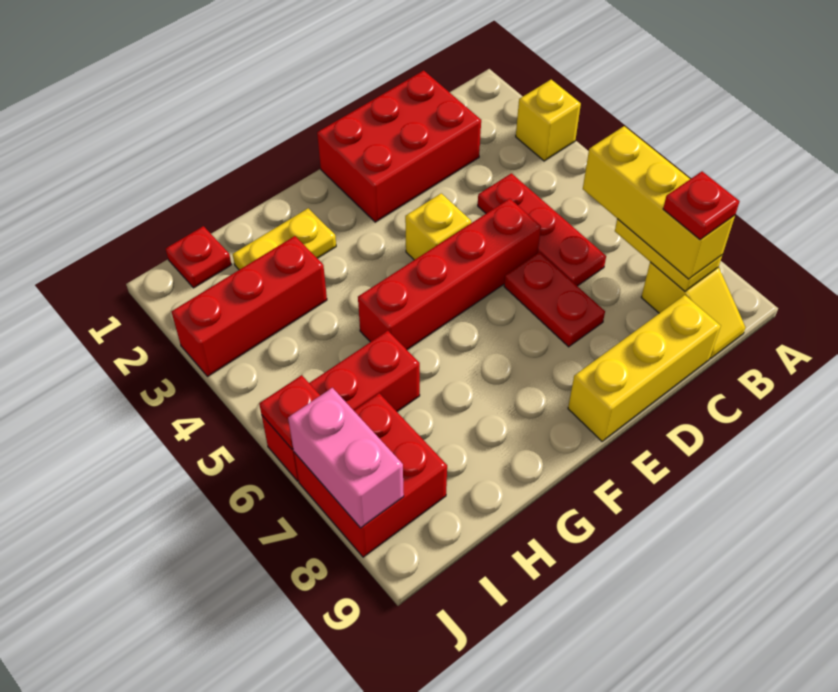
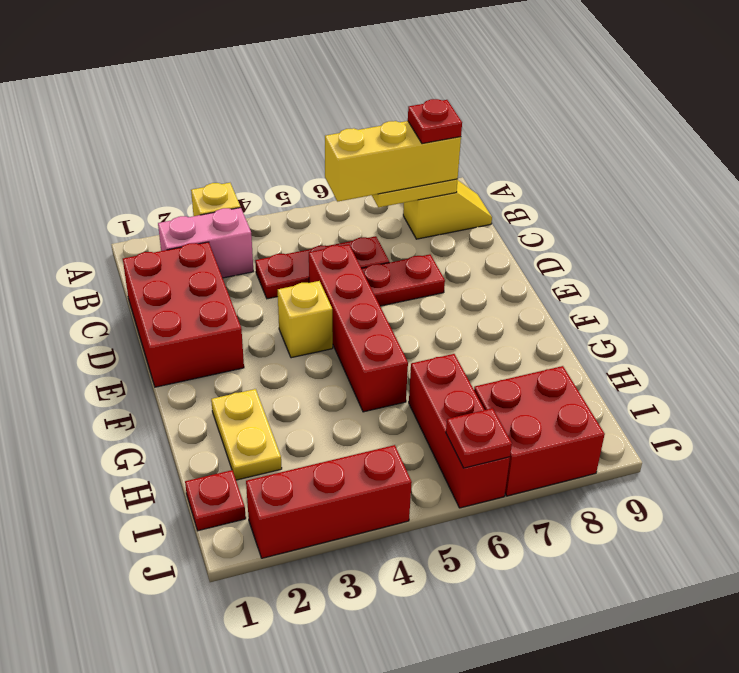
yellow 1x3 brick [568,295,721,441] -> none
red 1x3 brick [171,236,327,377] -> red 1x3 brick turned to [246,445,412,558]
pink 1x2 brick [288,388,404,528] -> pink 1x2 brick moved to [158,207,253,278]

